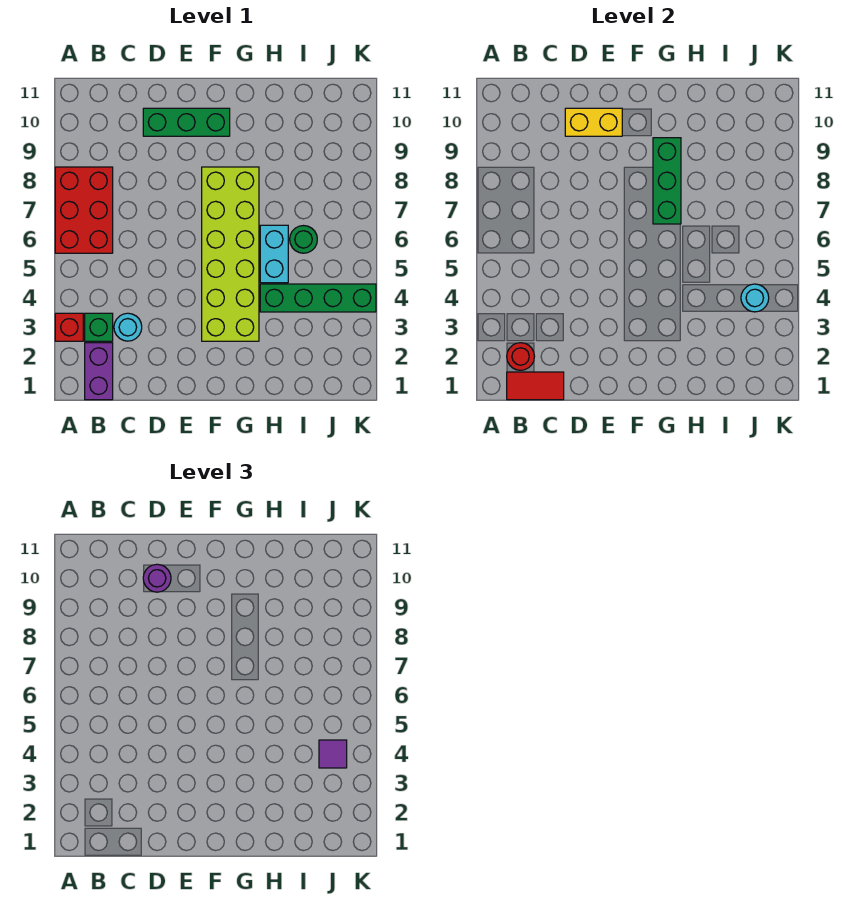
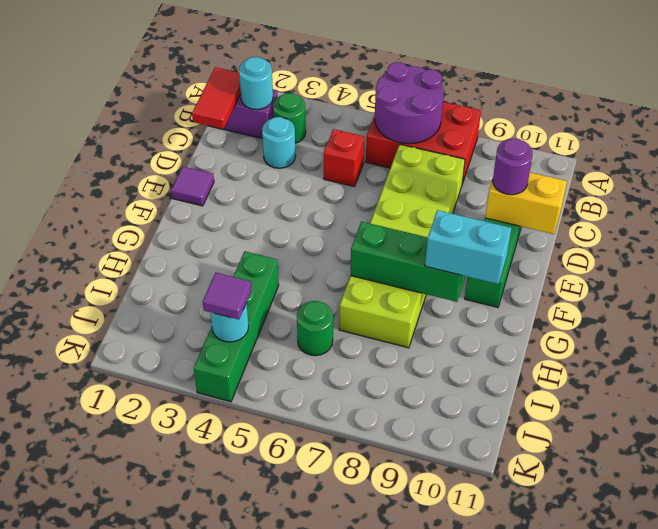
red 1x1 brick [55,313,83,341] -> red 1x1 brick moved to [324,129,364,186]
none -> purple 2x2 round brick [375,62,444,144]
red 1x1 round brick [507,343,534,370] -> cyan 1x1 round brick [239,57,273,110]
green 1x1 brick [85,313,113,341] -> green 1x1 round brick [273,93,306,143]
yellow 1x2 brick [565,108,622,136] -> yellow 1x2 brick turned to [485,173,567,234]
none -> purple 1x1 tile [171,166,214,206]
lime 2x6 brick [202,167,259,341] -> lime 2x6 brick turned to [339,144,465,348]
cyan 1x2 brick [260,225,288,283] -> cyan 1x2 brick moved to [425,210,511,284]

